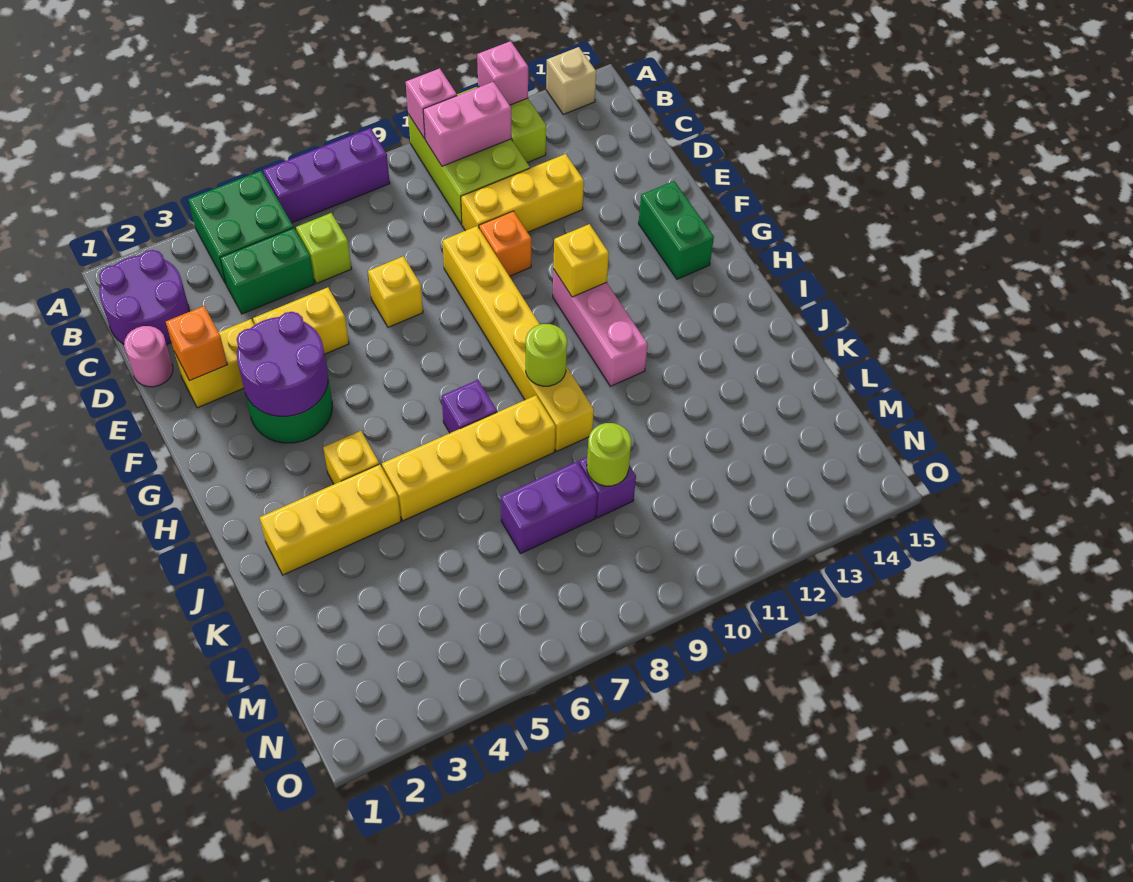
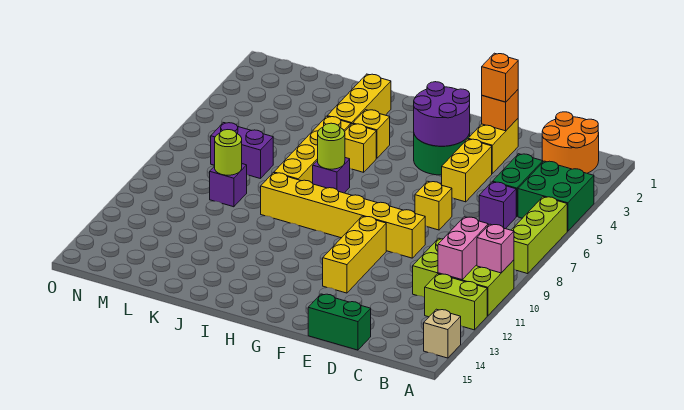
purple 1x3 brick [263,128,390,223] -> lime 1x3 brick [512,197,567,274]
pink 1x1 brick [477,41,528,105] -> none
purple 2x2 round brick [99,250,189,345] -> orange 2x2 round brick [542,112,599,173]
lime 1x1 brick [296,213,352,283] -> purple 1x1 brick [479,182,516,229]
pink 1x1 round brick [124,326,173,387] -> none
yellow 1x3 brick [461,154,584,232] -> yellow 1x3 brick moved to [323,216,386,293]
orange 1x1 brick [479,211,532,276] -> orange 1x1 brick moved to [482,53,518,102]
green 1x2 brick [638,181,714,279] -> green 1x2 brick moved to [308,294,371,350]
pink 1x3 brick [553,269,648,386] -> none
yellow 1x1 brick [553,224,609,297] -> yellow 1x1 brick moved to [345,124,376,172]
lime 1x1 round brick [526,324,567,386] -> lime 1x1 round brick moved to [318,123,345,169]
purple 1x2 brick [501,462,597,554] -> purple 1x2 brick turned to [211,123,273,179]

